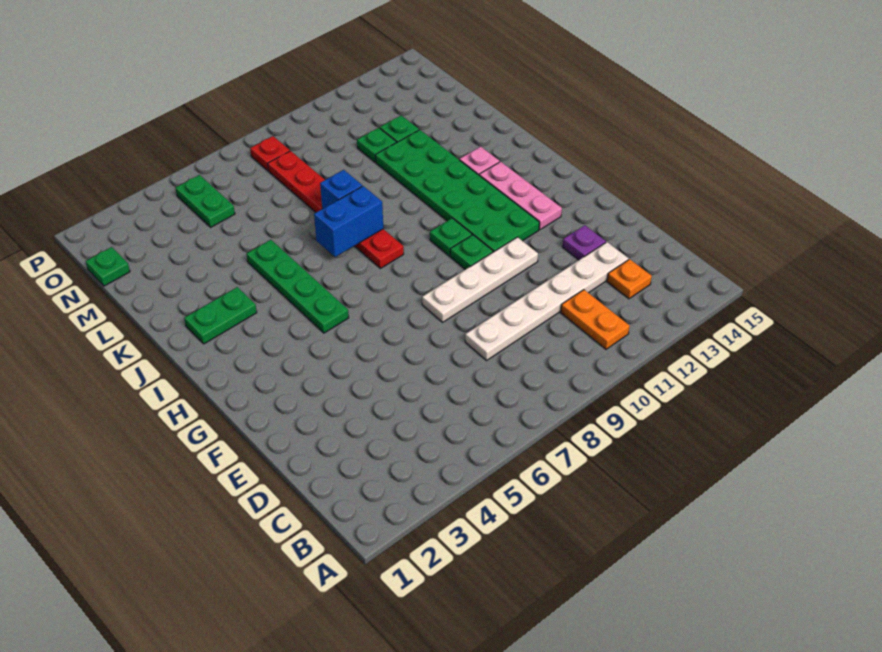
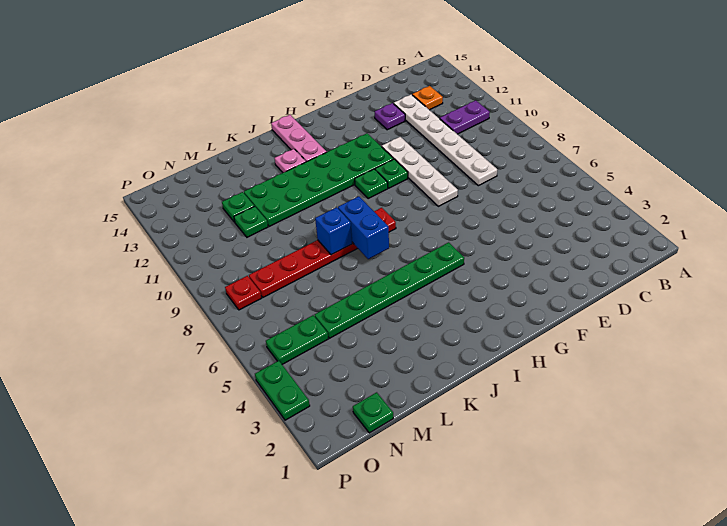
orange 1x2 plate [561,290,630,349] -> purple 1x2 plate [439,100,490,134]
pink 1x3 plate [479,162,562,230] -> pink 1x3 plate turned to [271,115,326,162]
green 1x4 plate [247,240,349,333] -> green 1x6 plate [315,242,464,338]
green 1x2 plate [184,287,257,344] -> green 1x2 plate moved to [255,361,310,420]

